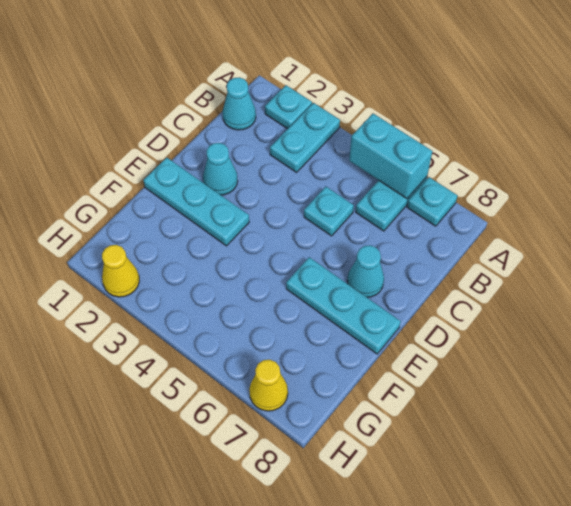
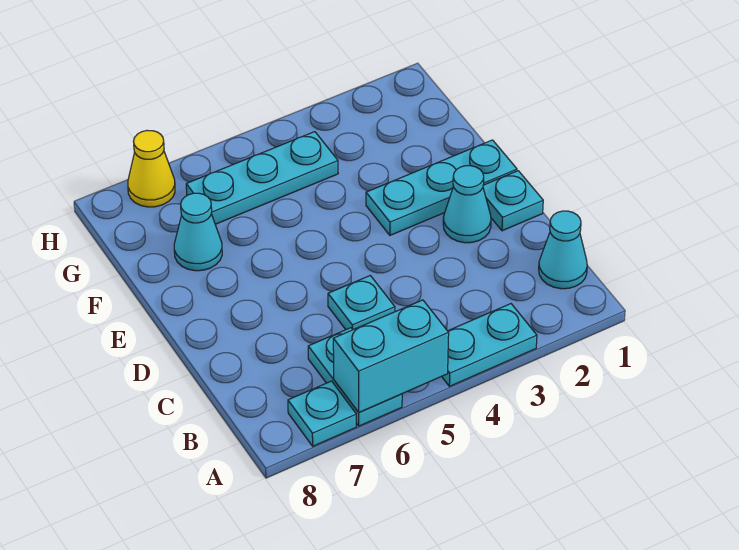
cyan 1x1 plate [265,85,312,129] -> cyan 1x1 plate moved to [483,171,543,231]
cyan 1x2 plate [270,103,340,172] -> cyan 1x2 plate turned to [442,304,537,386]
cyan 1x1 cone [347,245,384,297] -> cyan 1x1 cone moved to [174,193,222,271]
cyan 1x3 plate [286,257,401,354] -> cyan 1x3 plate moved to [186,132,338,224]
yellow 1x1 cone [102,245,139,297] -> none

